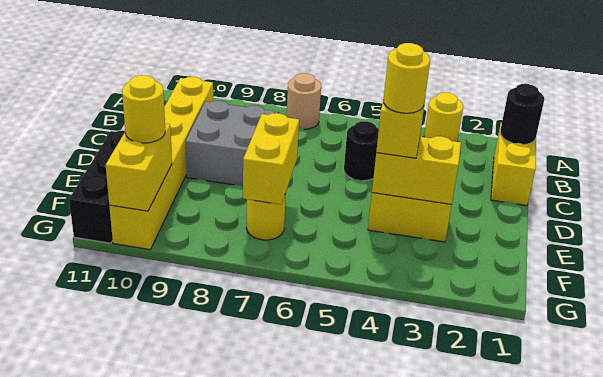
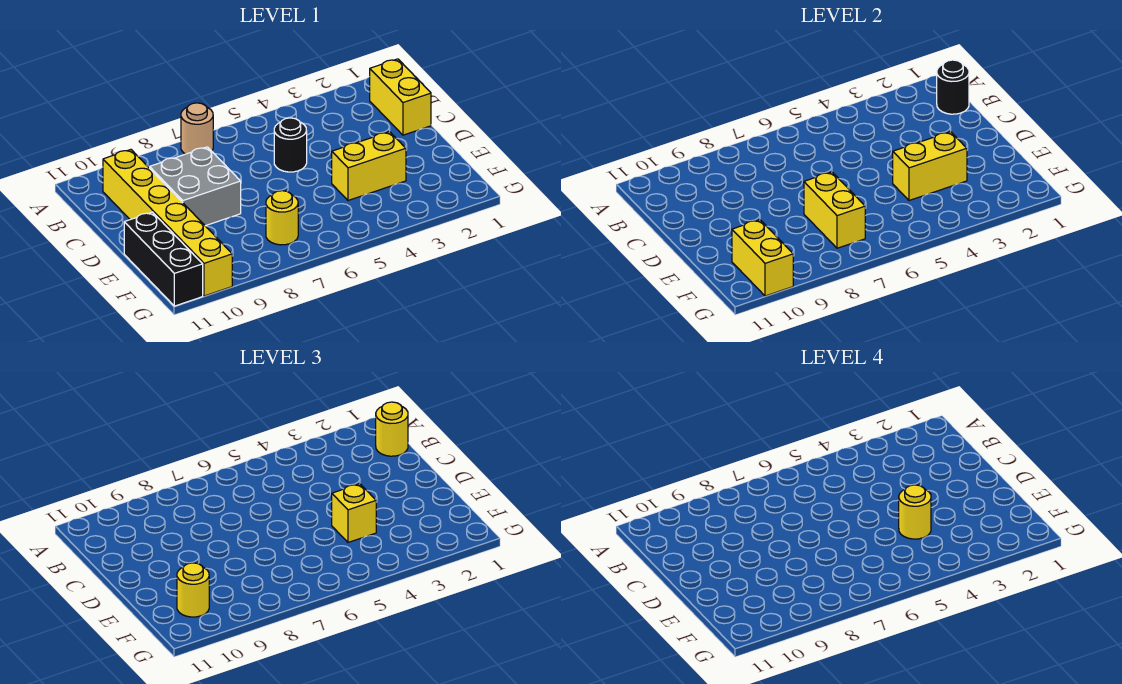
yellow 1x1 round brick [424,93,463,142] -> yellow 1x1 round brick moved to [375,402,408,456]

